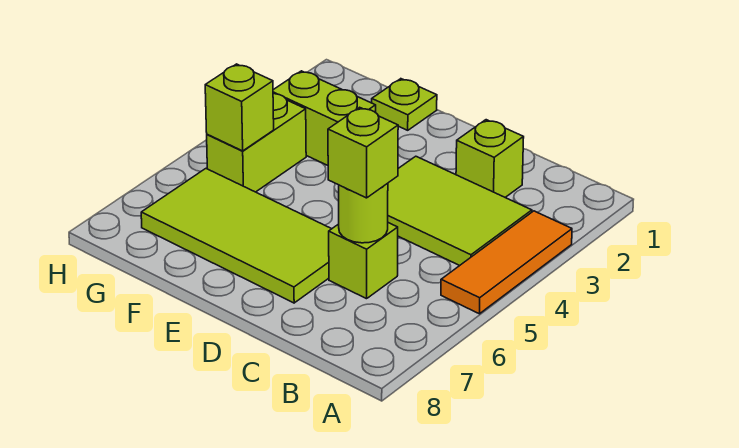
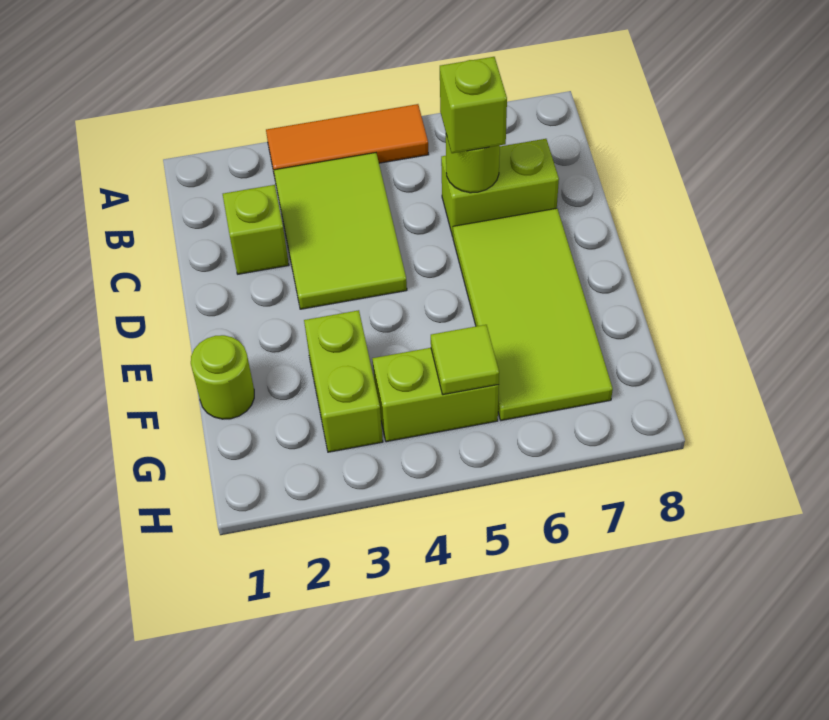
lime 1x1 brick [329,223,398,299] -> lime 1x2 brick [441,139,559,237]
lime 1x1 plate [372,79,437,130] -> lime 1x1 round brick [191,335,254,419]
lime 1x1 brick [205,64,274,151] -> lime 1x1 tile [431,325,499,395]

